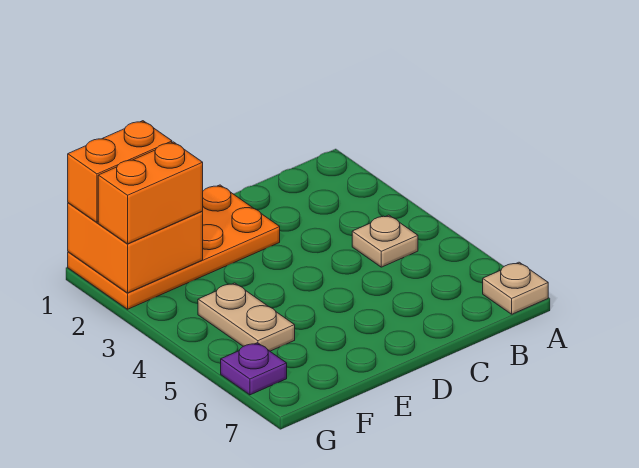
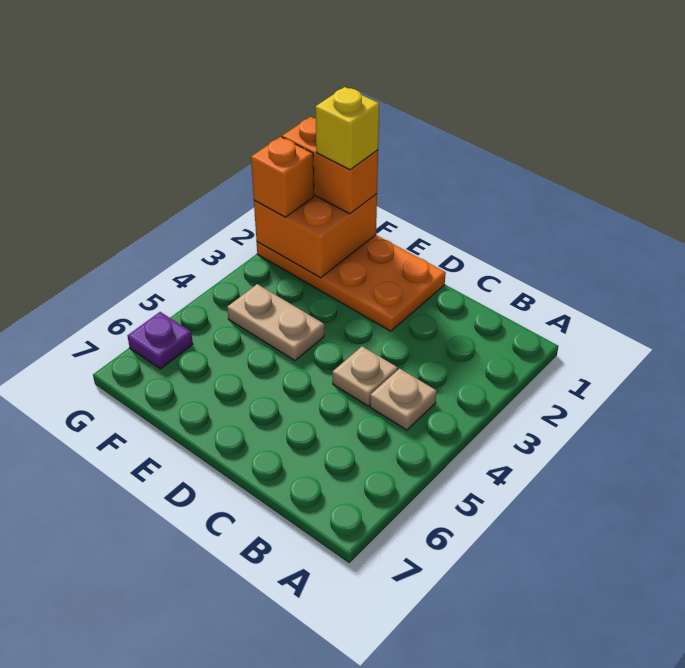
tan 1x1 plate [483,262,548,314] -> tan 1x1 plate moved to [333,346,398,406]
none -> yellow 1x1 brick [315,87,379,170]
orange 1x2 brick [98,142,203,244] -> orange 1x1 brick [251,137,314,217]
tan 1x2 plate [198,283,295,351] -> tan 1x2 plate turned to [227,284,324,361]

